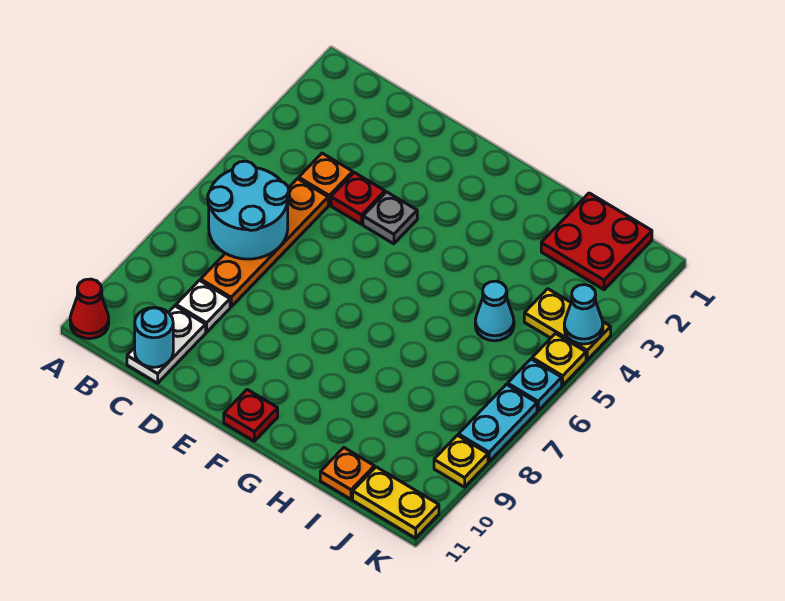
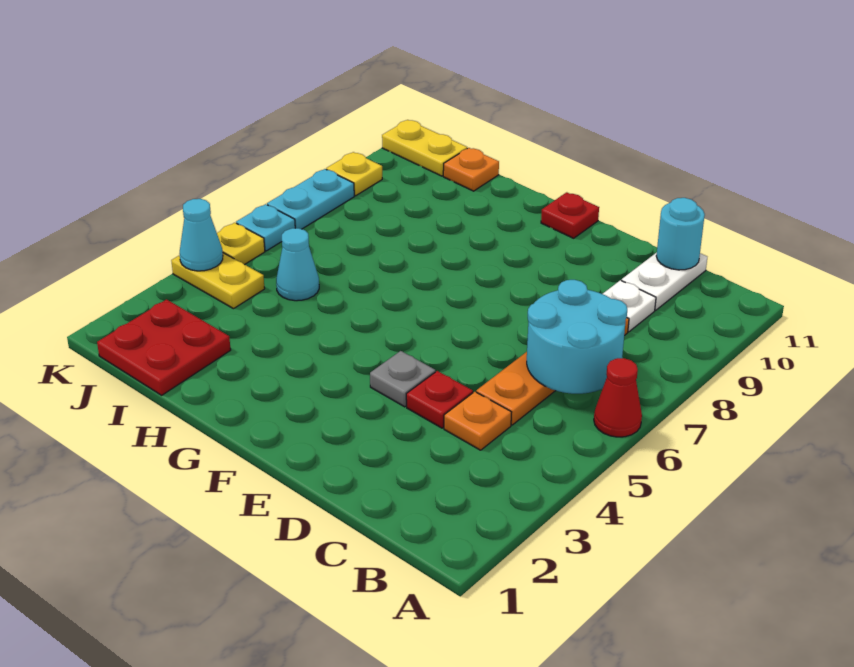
red 1x1 cone [70,279,109,339] -> red 1x1 cone moved to [594,358,642,437]

